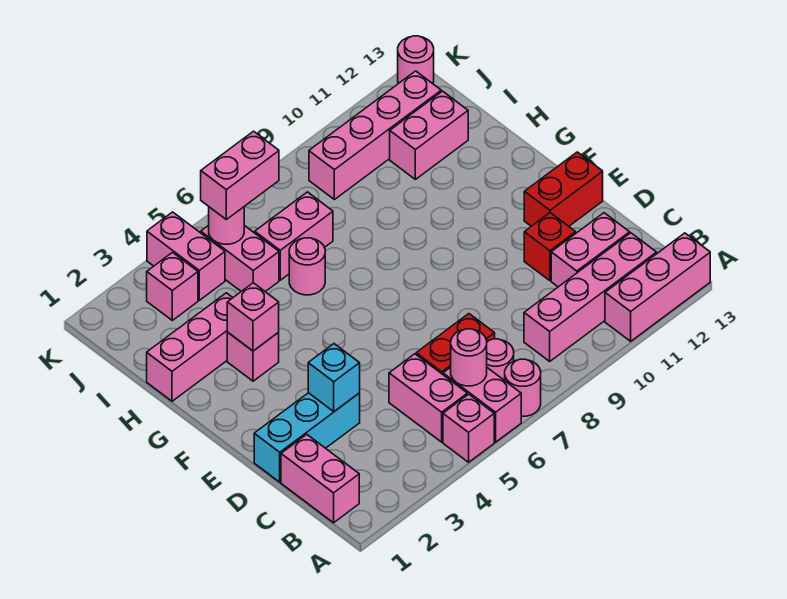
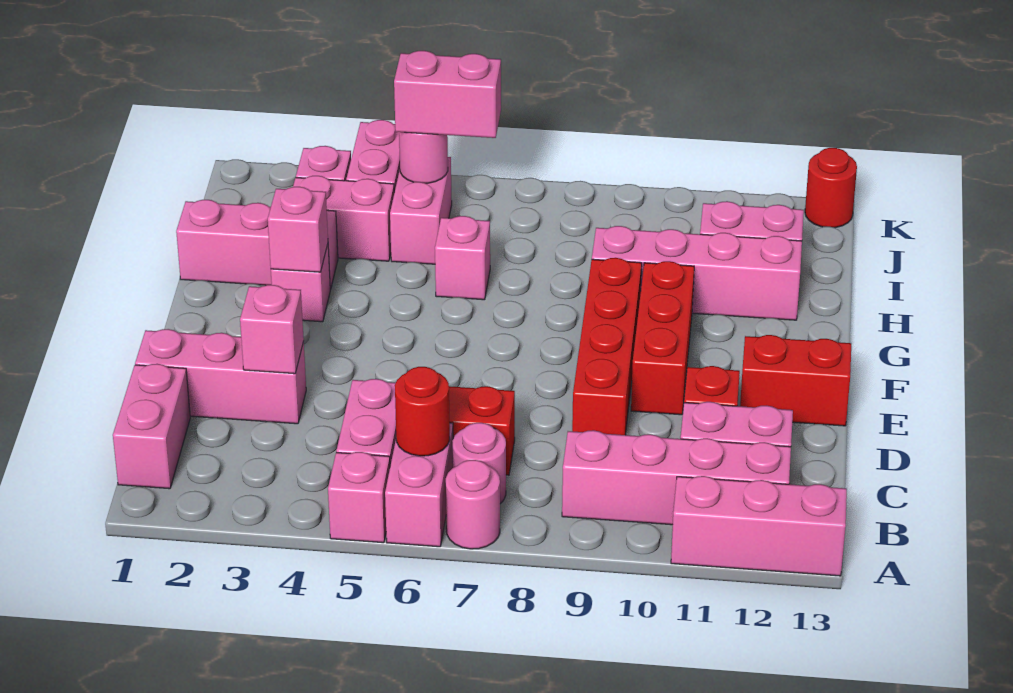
pink 1x1 round brick [451,329,487,386] -> red 1x1 round brick [395,367,450,456]
cyan 1x3 brick [254,393,360,482] -> pink 1x3 brick [135,329,306,424]
cyan 1x1 brick [308,344,360,412] -> pink 1x1 brick [240,285,304,374]
none -> red 1x4 brick [572,258,642,435]
none -> red 1x3 brick [631,261,694,415]
pink 1x1 round brick [289,238,325,295] -> pink 1x1 brick [435,216,490,300]
pink 1x2 brick [255,192,333,280] -> pink 1x2 brick moved to [293,176,394,261]
pink 1x4 brick [309,71,441,200] -> pink 1x4 brick moved to [592,226,802,320]
pink 1x1 round brick [398,36,434,84] -> red 1x1 round brick [805,148,857,228]

